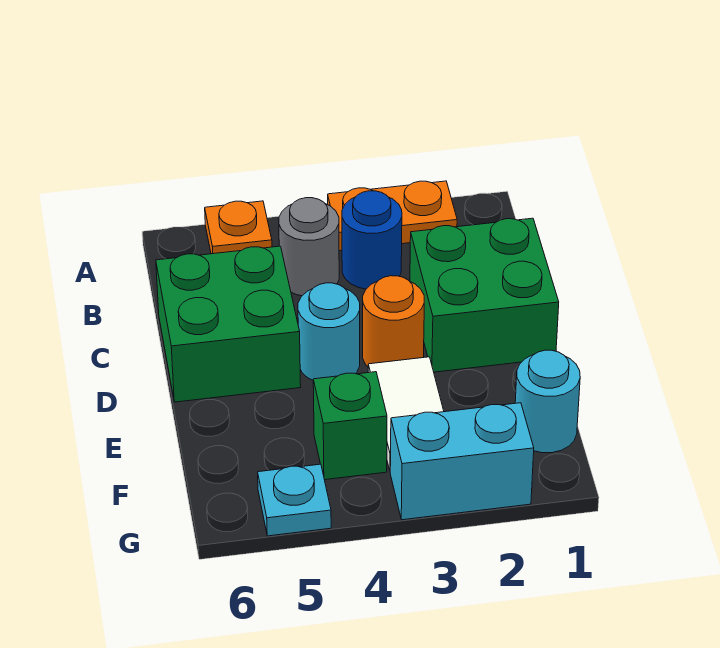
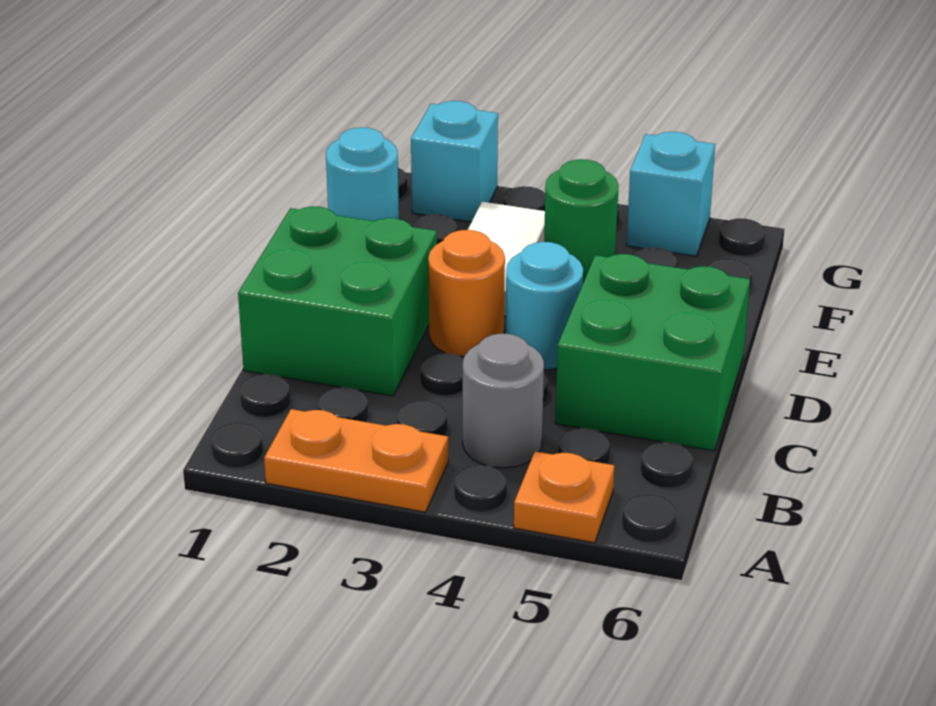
blue 1x1 round brick [342,191,402,289] -> none
green 1x1 brick [313,372,387,480] -> green 1x1 round brick [544,159,619,281]
cyan 1x2 brick [390,403,534,520] -> cyan 1x1 brick [411,101,498,222]
cyan 1x1 plate [258,464,331,536] -> cyan 1x1 brick [627,132,715,256]

